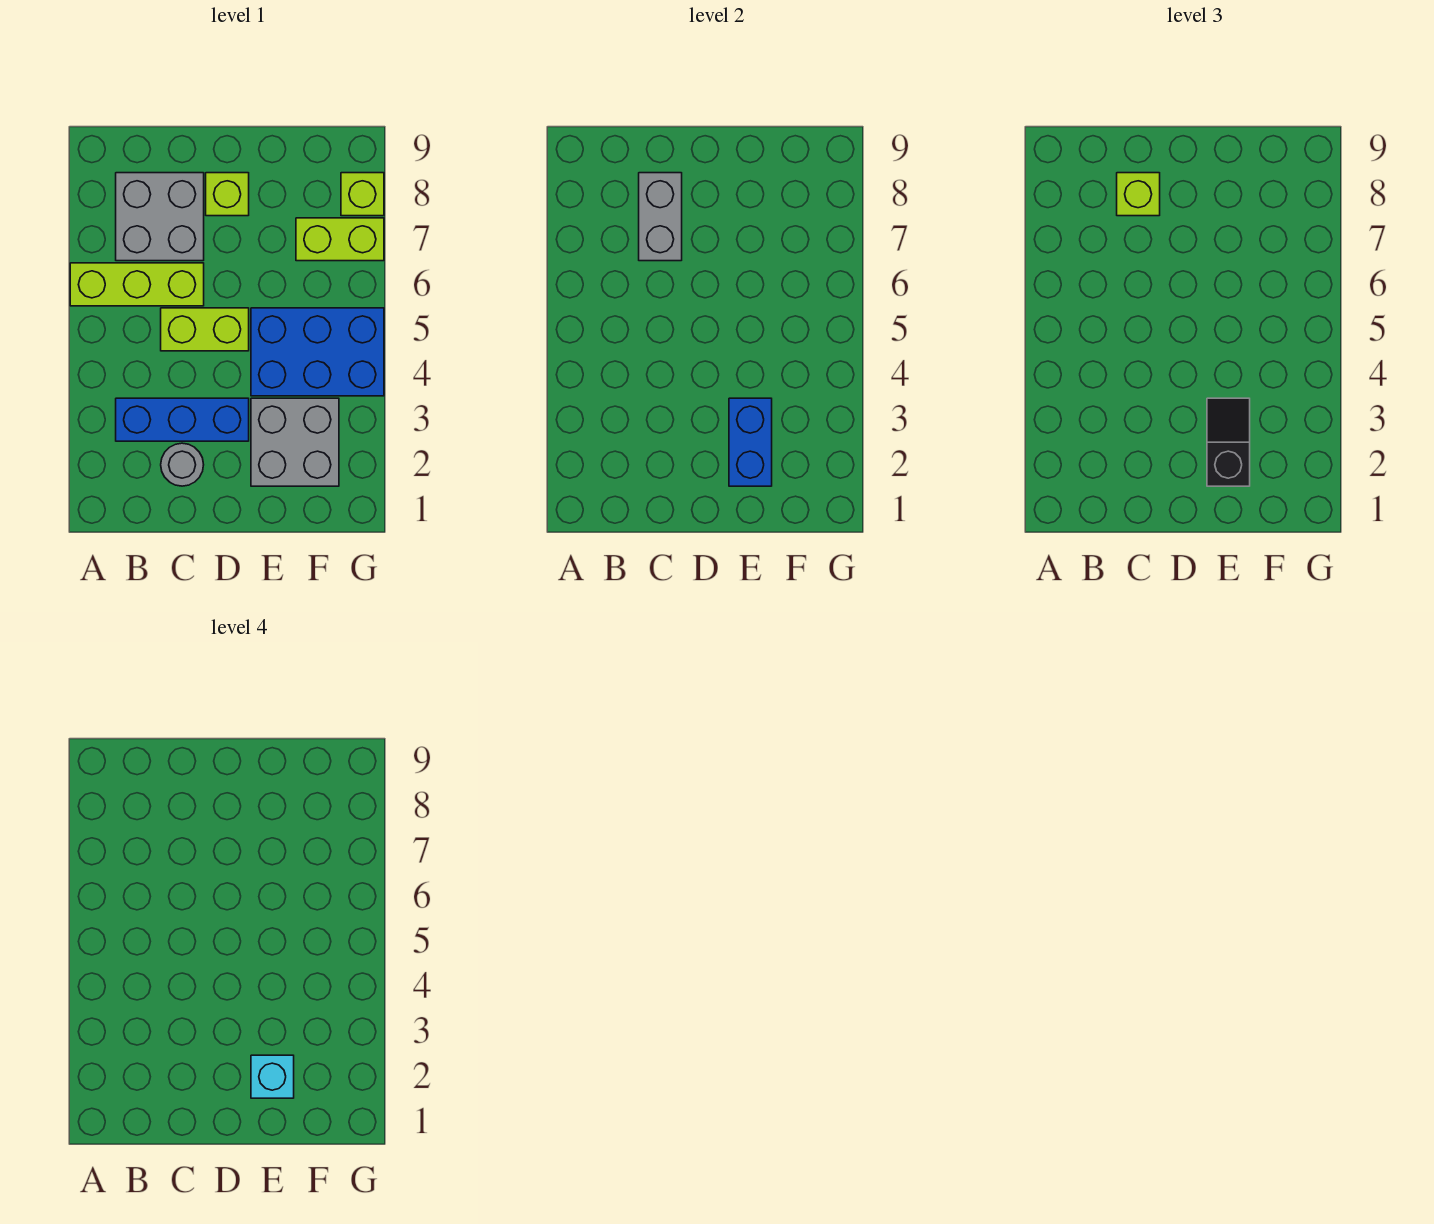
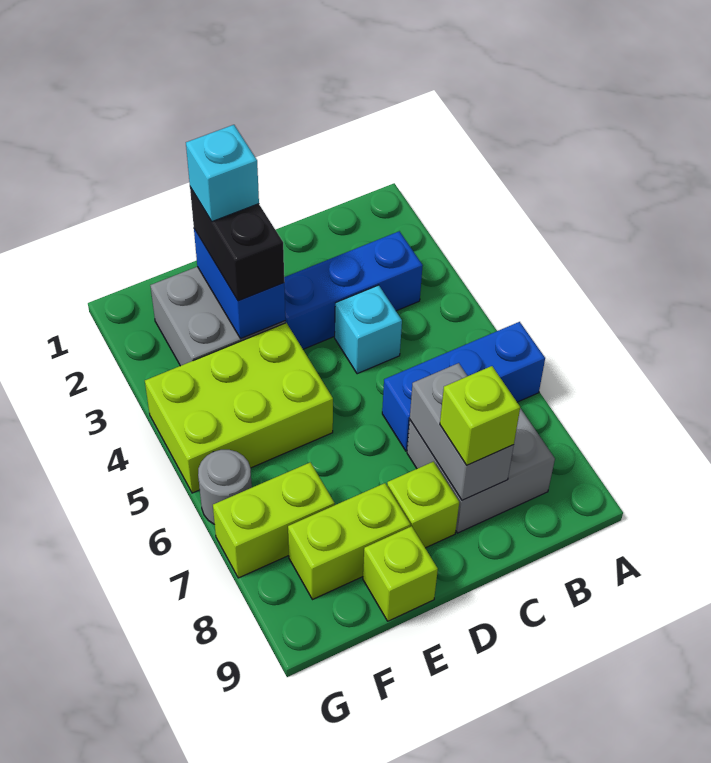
lime 1x3 brick [70,263,204,306] -> blue 1x3 brick [382,322,545,451]
grey 1x1 round brick [161,443,204,486] -> grey 1x1 round brick moved to [198,450,252,525]
none -> cyan 1x1 brick [335,285,402,374]
lime 1x2 brick [161,308,249,351] -> lime 1x2 brick moved to [288,483,410,600]
black 1x2 slope [1207,398,1250,486] -> black 1x2 brick [190,187,284,301]
blue 2x3 brick [251,308,384,396] -> lime 2x3 brick [145,323,333,493]
lime 1x1 brick [341,173,384,216] -> lime 1x1 brick moved to [363,526,438,621]

